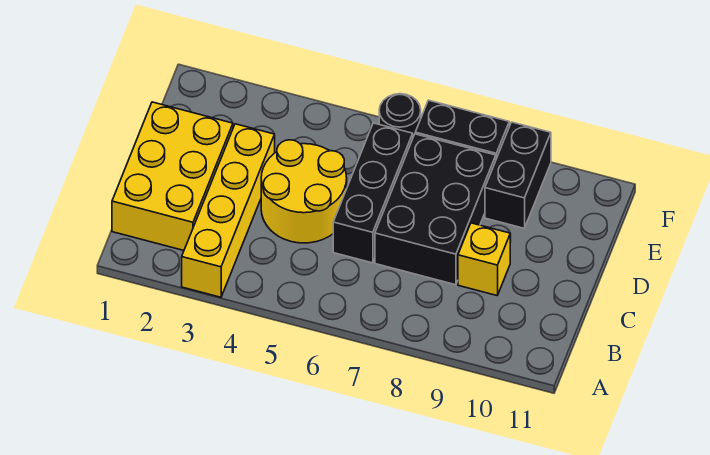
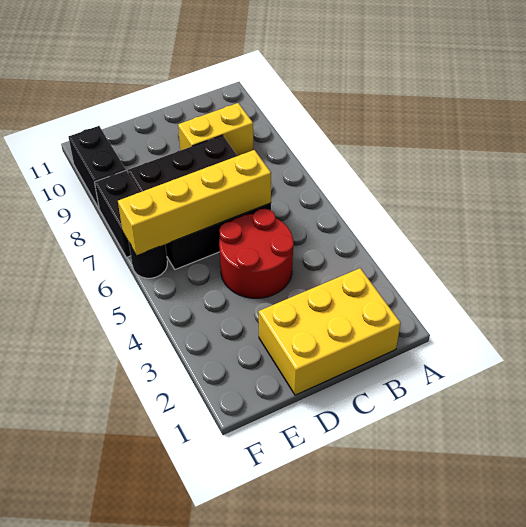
yellow 1x4 brick [182,124,275,297] -> yellow 1x4 brick moved to [118,150,271,255]
yellow 2x2 round brick [261,140,347,243] -> red 2x2 round brick [219,209,294,298]
yellow 1x1 brick [458,223,510,295] -> yellow 1x2 brick [178,103,253,156]
black 1x2 brick [485,122,551,228] -> black 1x2 brick turned to [69,126,126,208]

